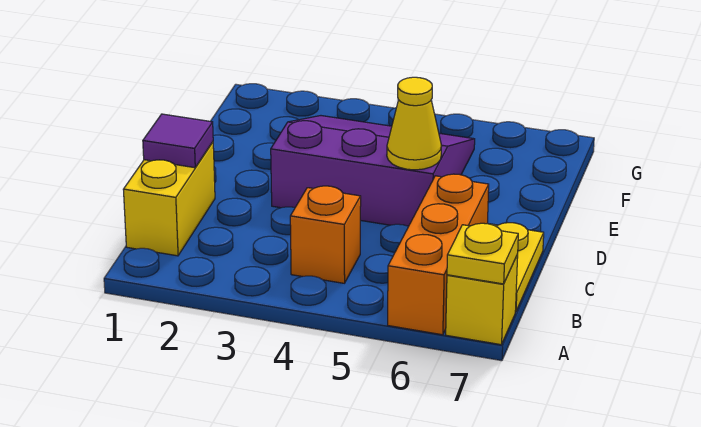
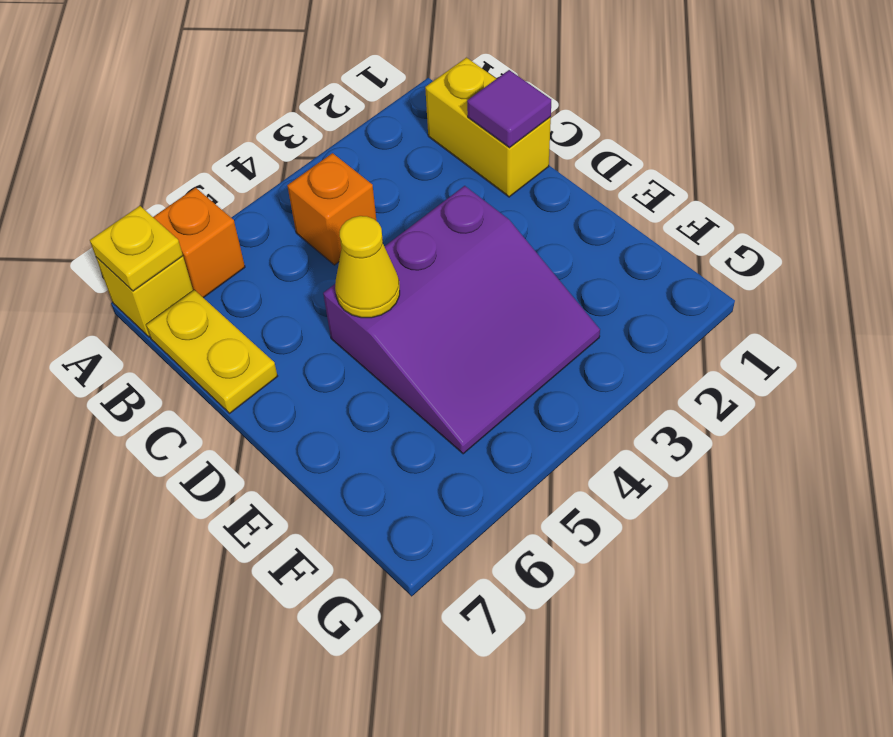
orange 1x3 brick [388,174,489,335] -> orange 1x1 brick [153,188,245,298]

